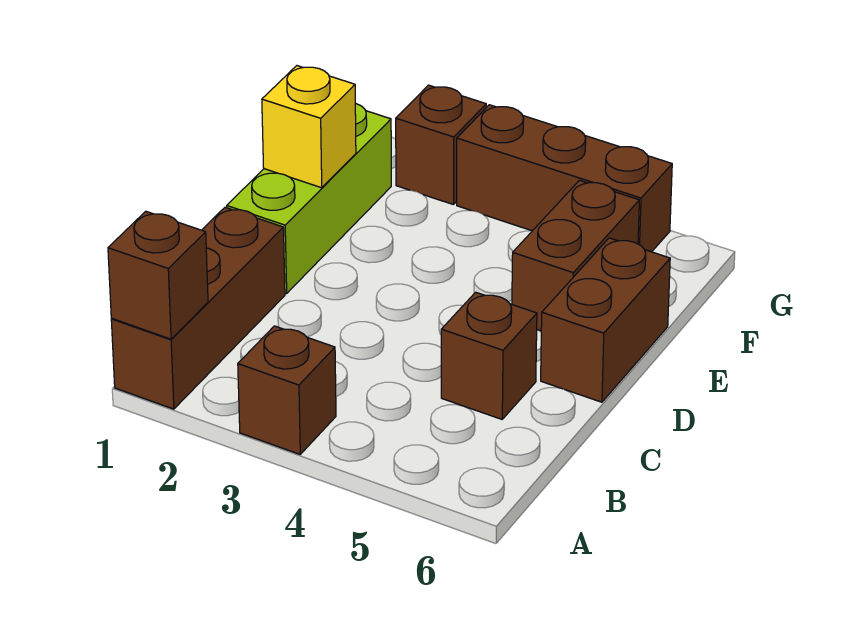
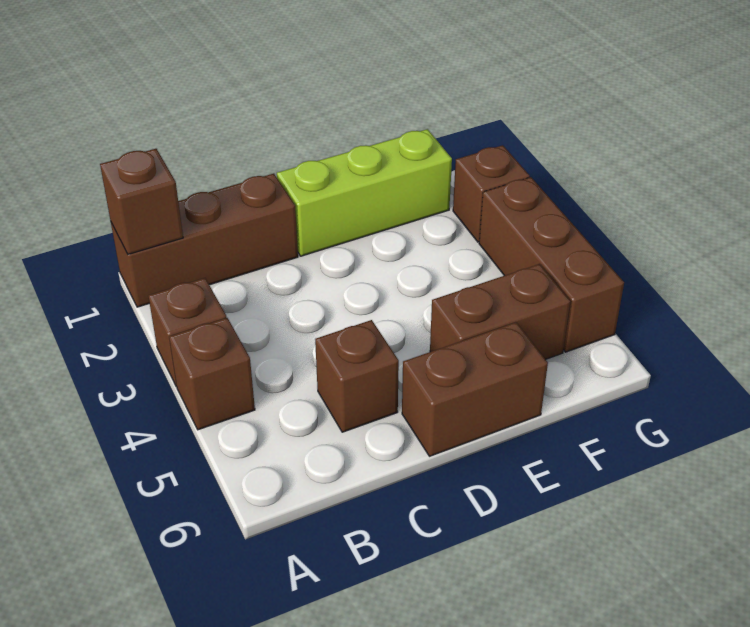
none -> brown 1x1 brick [169,318,255,430]
yellow 1x1 brick [262,66,356,188] -> none

